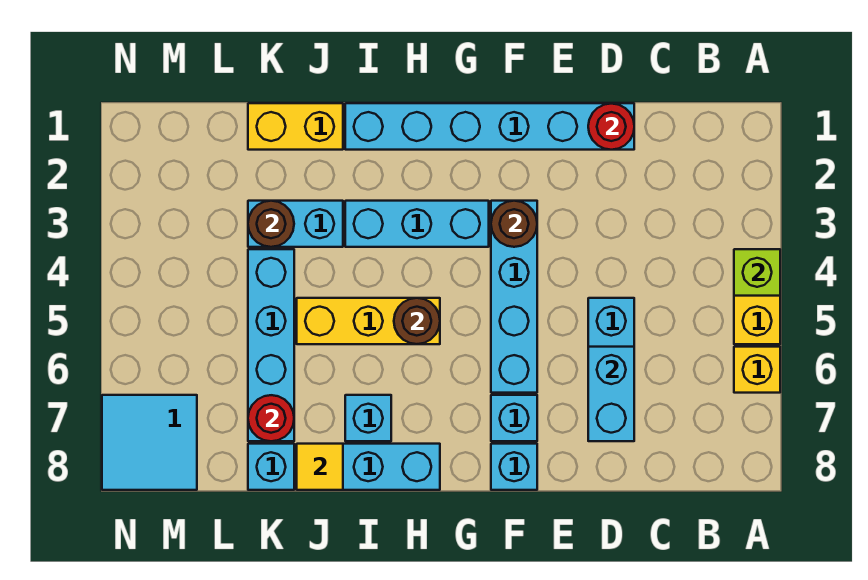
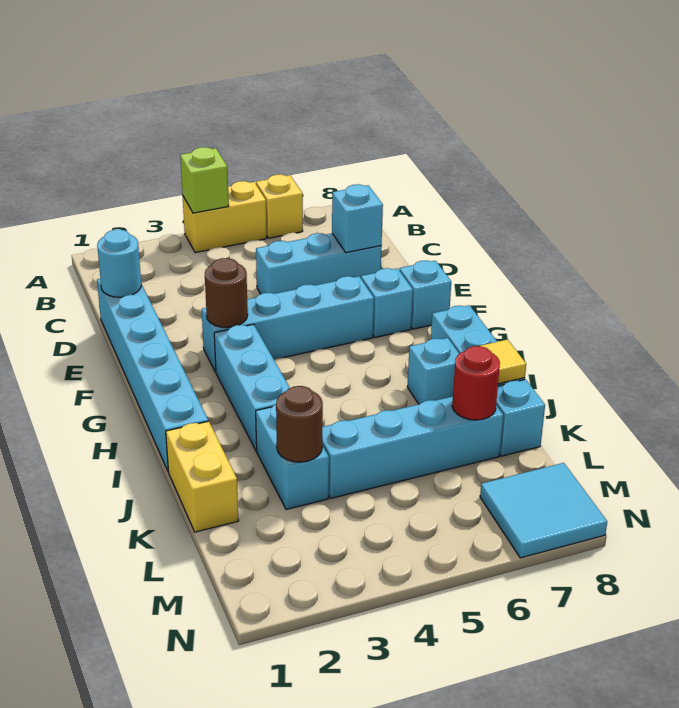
red 1x1 round brick [588,104,634,150] -> cyan 1x1 round brick [97,229,141,297]
cyan 1x2 brick [588,347,634,441] -> cyan 1x1 brick [332,184,383,253]
yellow 1x3 brick [297,298,440,344] -> none
brown 1x1 round brick [394,298,440,344] -> none

